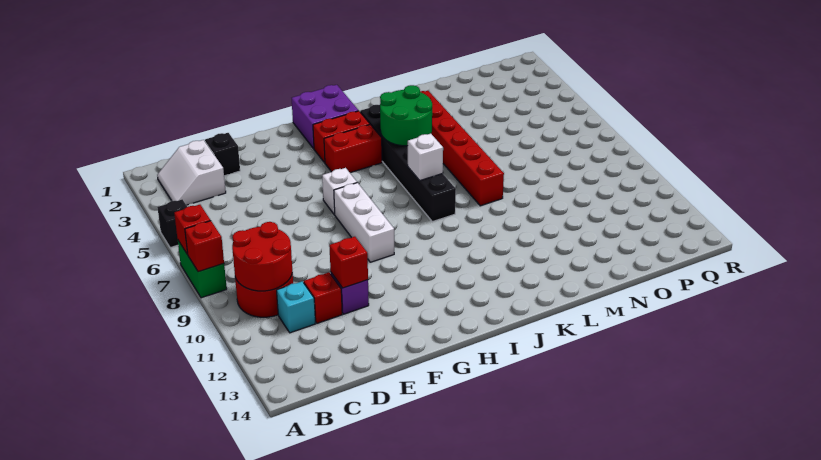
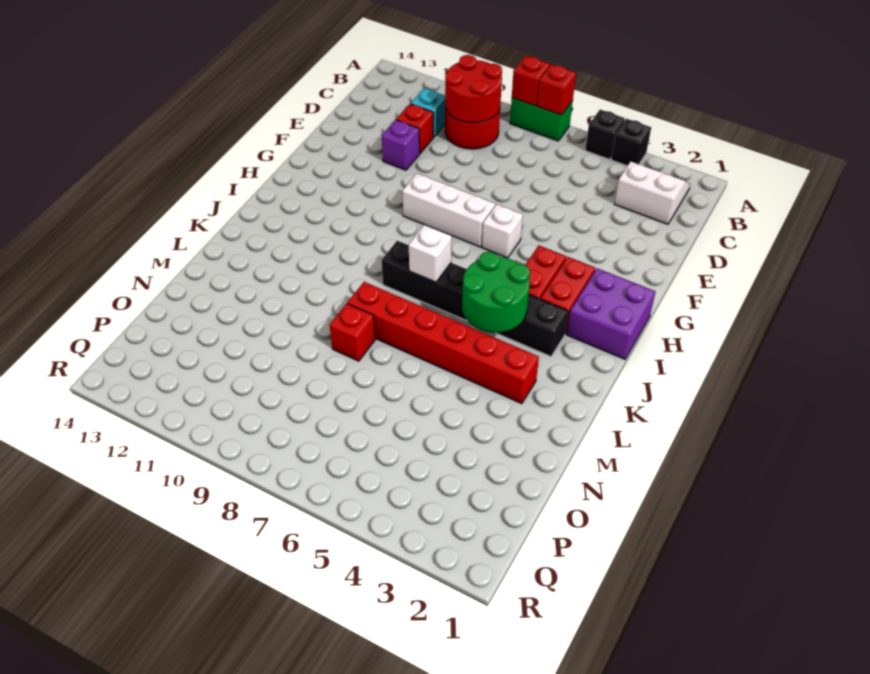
black 1x1 brick [205,133,240,176] -> black 1x1 brick moved to [611,119,651,166]
red 1x1 brick [329,237,368,288] -> red 1x1 brick moved to [330,303,375,361]

